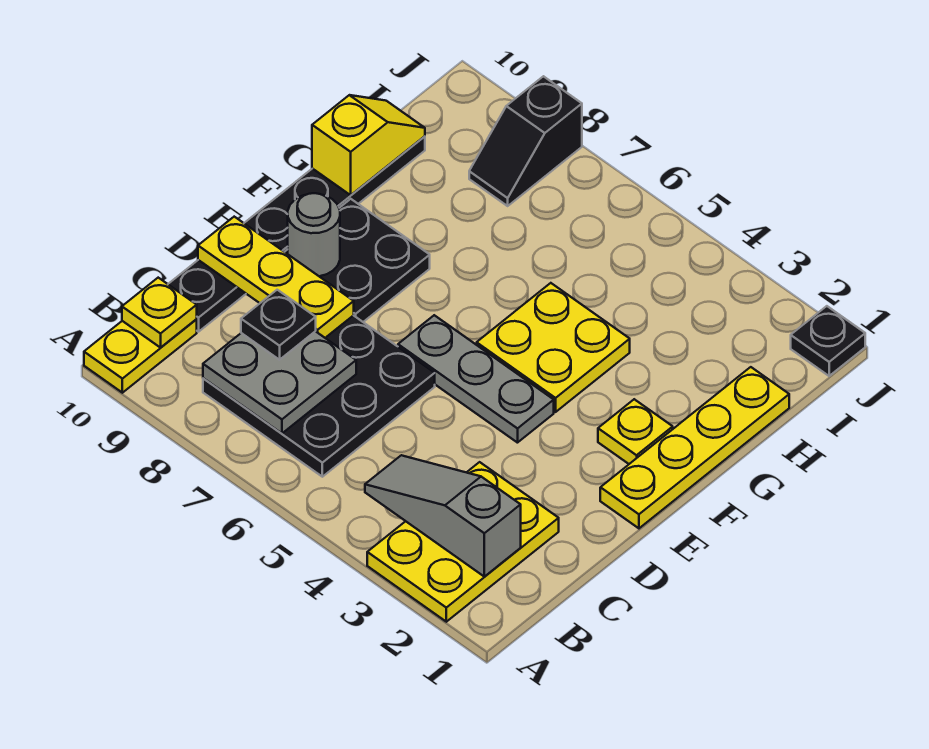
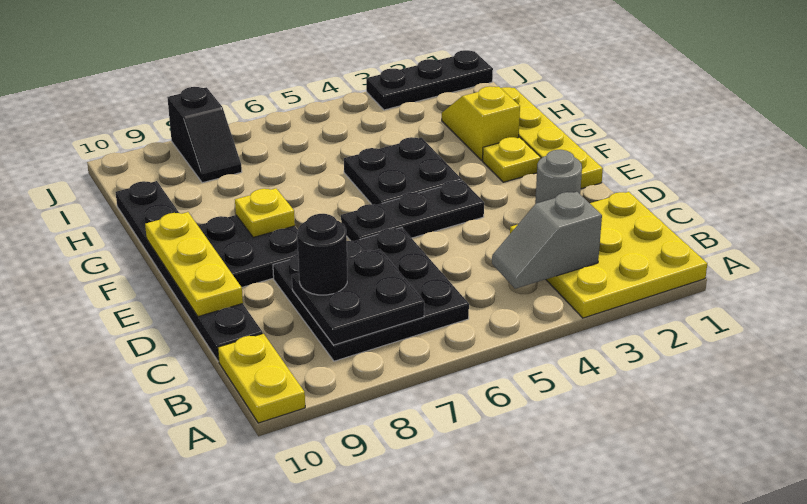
yellow 2x3 plate [367,462,559,622] -> yellow 3x3 plate [510,192,707,318]
grey 1x3 slope [365,455,521,577] -> grey 1x2 slope [492,192,602,289]
grey 2x2 plate [203,331,356,433] -> black 2x2 plate [292,249,424,345]
yellow 1x1 plate [122,278,197,348] -> yellow 1x1 plate moved to [235,188,295,237]
black 1x1 plate [241,290,316,360] -> black 1x1 round brick [297,214,347,295]
yellow 1x3 plate [198,217,354,338] -> yellow 1x3 plate turned to [145,212,243,317]
grey 1x3 plate [398,315,554,443] -> black 1x3 plate [341,181,484,241]
grey 1x1 round brick [288,193,340,276] -> grey 1x1 round brick moved to [535,150,582,204]
yellow 2x2 plate [477,283,630,412] -> black 2x2 plate [344,137,462,205]
yellow 1x2 slope [312,95,425,195] -> yellow 1x2 slope moved to [442,86,520,161]
black 1x1 plate [791,306,865,376] -> black 1x3 plate [366,50,493,110]

